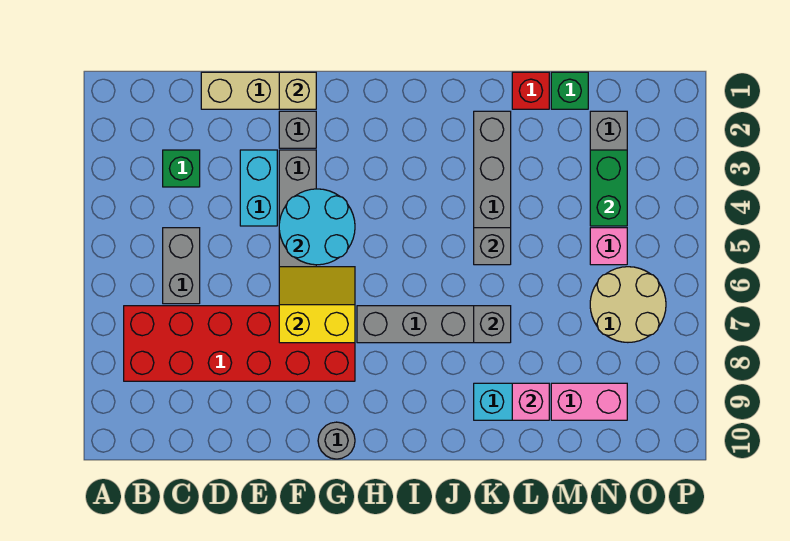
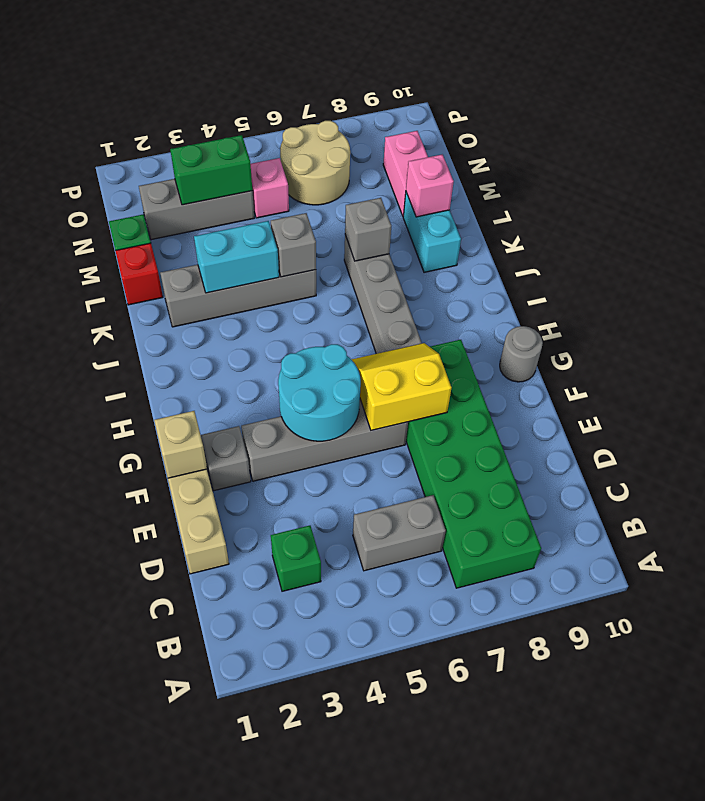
red 2x6 brick [124,306,355,381] -> green 2x6 brick [406,340,541,588]
cyan 1x2 brick [240,150,277,226] -> cyan 1x2 brick moved to [194,221,279,293]
yellow 2x2 slope [279,267,355,343] -> yellow 2x2 slope turned to [351,343,451,430]

